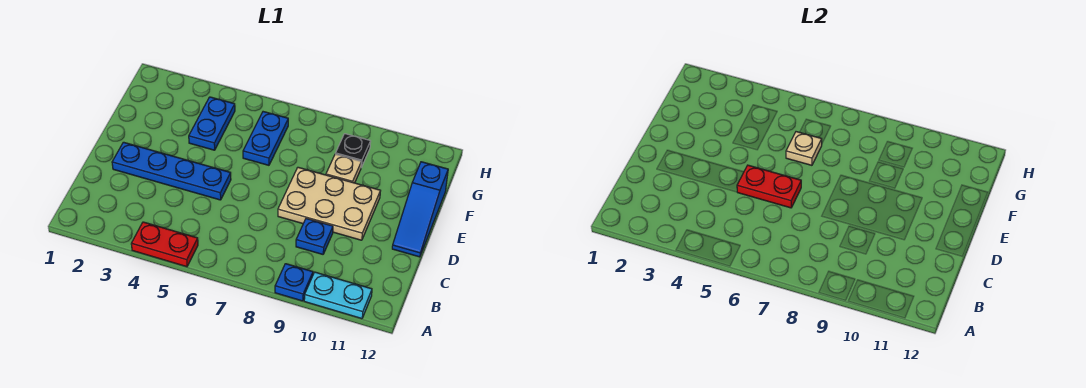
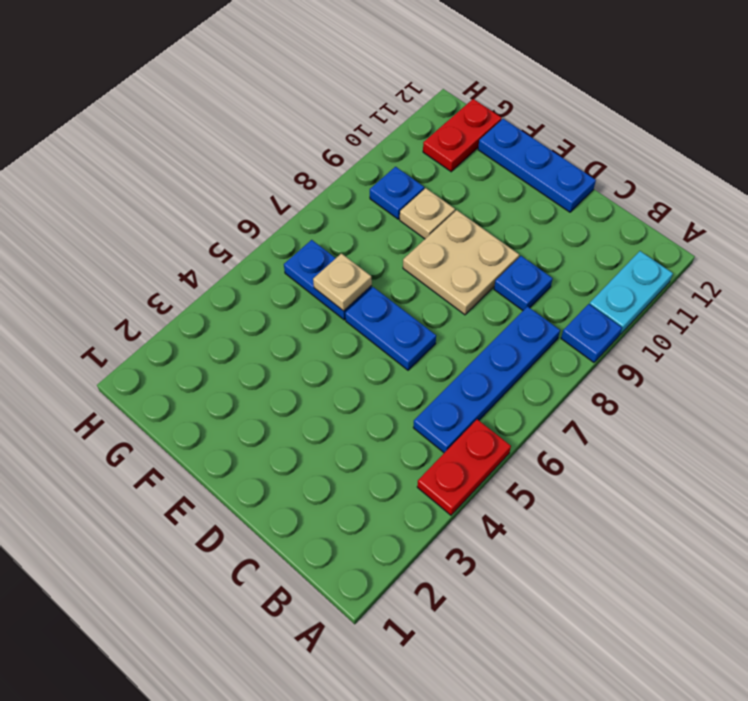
blue 1x4 plate [112,142,231,200] -> blue 1x4 plate moved to [413,306,560,453]
red 1x2 plate [737,165,801,208] -> red 1x2 plate moved to [423,99,502,172]
tan 2x3 plate [278,167,380,240] -> tan 2x2 plate [403,210,519,315]
blue 1x3 slope [392,162,448,257] -> blue 1x3 plate [478,119,596,212]
blue 1x2 plate [189,97,235,150] -> blue 1x2 plate moved to [345,287,436,370]
black 1x1 plate [335,134,371,167] -> blue 1x1 plate [370,167,424,219]

